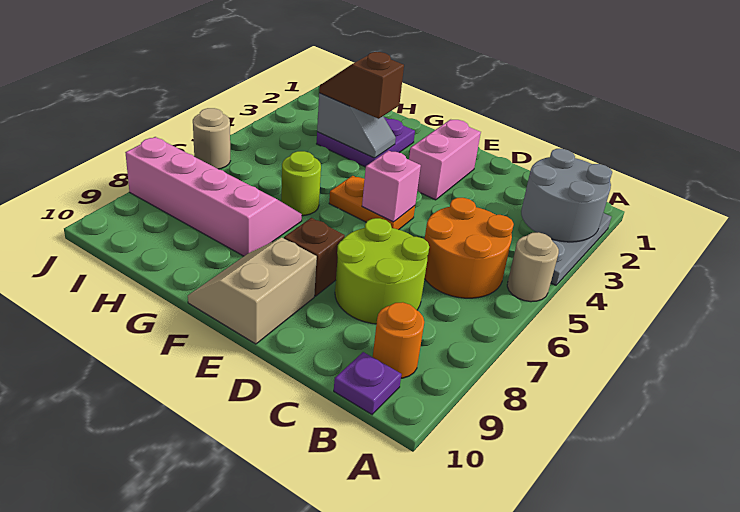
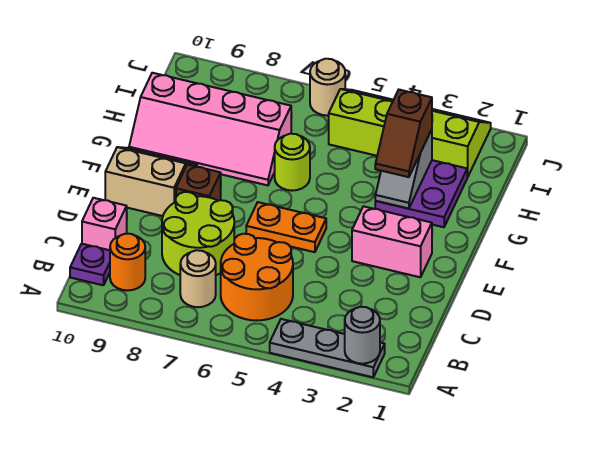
grey 2x2 round brick [521,149,612,242] -> grey 1x1 round brick [345,307,380,364]
tan 1x1 round brick [507,232,559,302] -> tan 1x1 round brick moved to [180,250,216,307]
orange 1x2 plate [329,176,415,230] -> orange 1x2 plate turned to [246,202,326,252]
pink 1x1 brick [362,151,421,222] -> pink 1x1 brick moved to [82,198,127,250]
brown 1x2 slope [319,52,404,119] -> brown 1x2 slope turned to [375,90,432,177]
pink 2x4 slope [125,137,302,256] -> pink 2x4 slope turned to [129,73,291,185]
none -> lime 2x4 slope [329,89,491,177]

